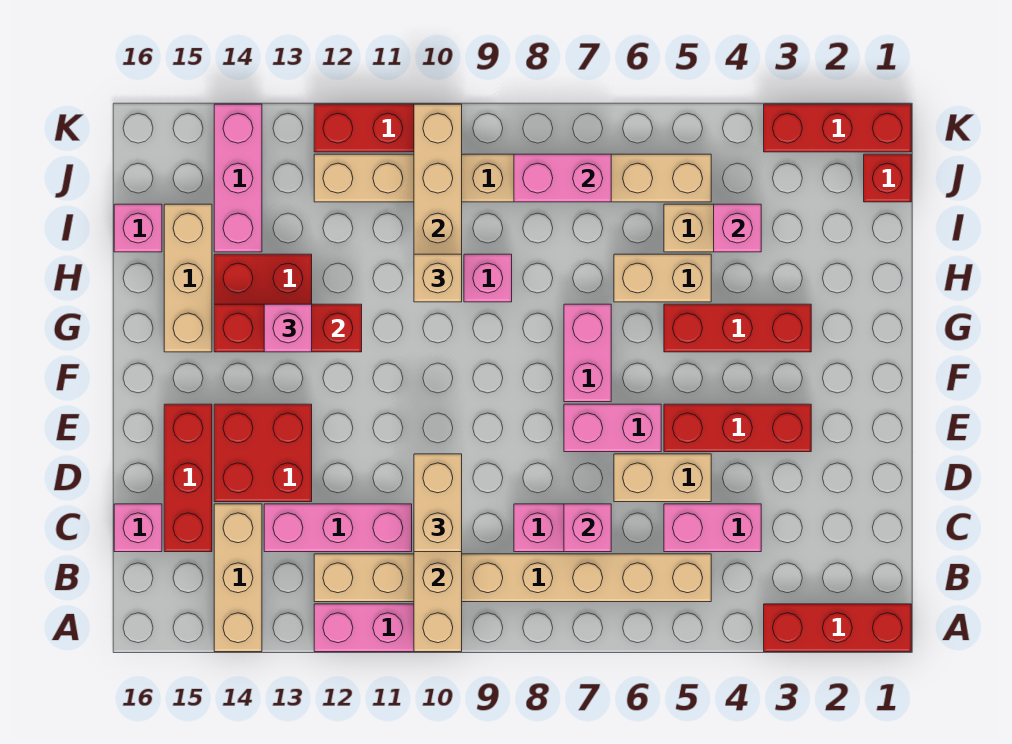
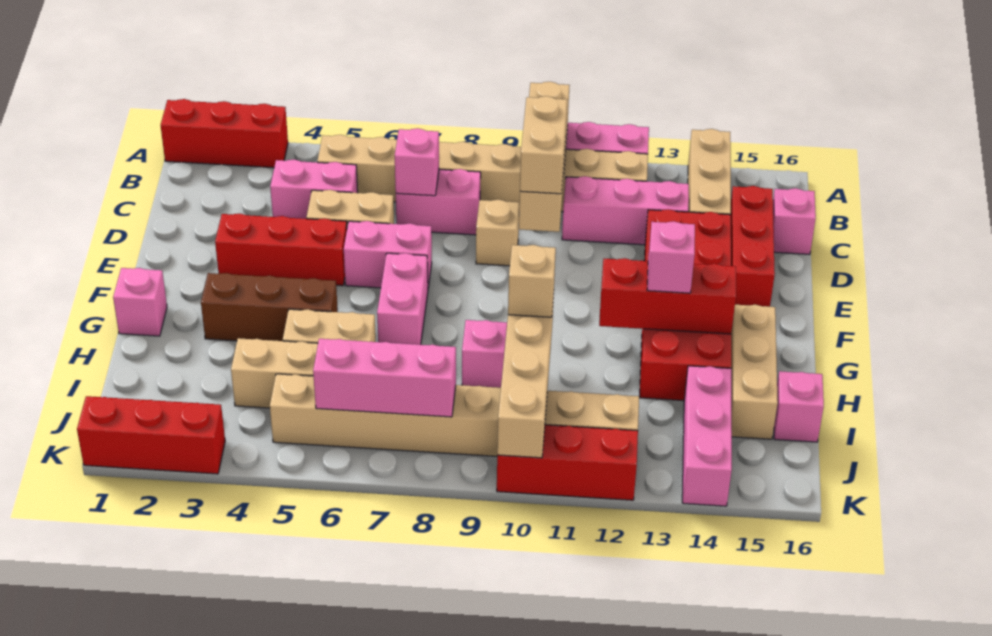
none -> tan 1x1 brick [476,200,519,266]
red 1x3 brick [664,304,811,352] -> brown 1x3 brick [201,273,338,341]
pink 1x1 brick [714,204,761,252] -> pink 1x1 brick moved to [113,268,167,336]
red 1x1 brick [864,154,911,202] -> none
pink 1x2 brick [514,154,611,202] -> pink 1x3 brick [313,339,456,417]

